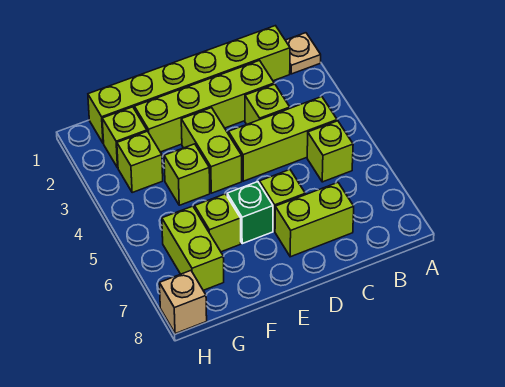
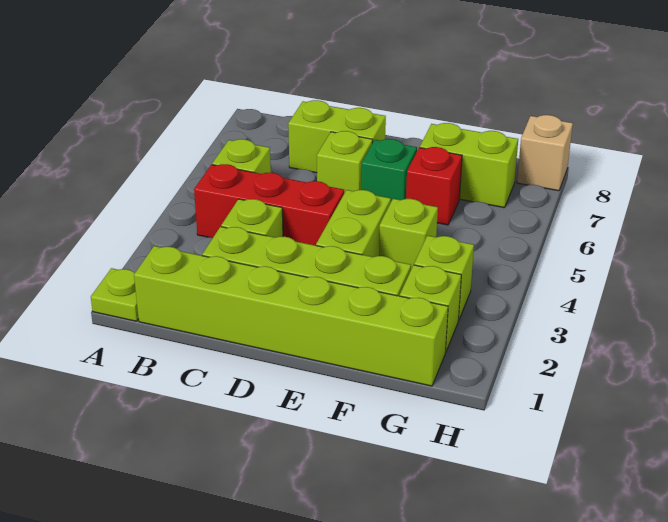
tan 1x1 plate [285,33,321,74] -> lime 1x1 plate [91,268,139,321]
lime 1x3 brick [228,97,337,181] -> red 1x3 brick [194,164,344,245]
lime 1x1 brick [195,194,241,252] -> red 1x1 brick [406,147,462,225]
lime 1x2 brick [162,206,224,290] -> lime 1x2 brick turned to [420,123,518,208]

